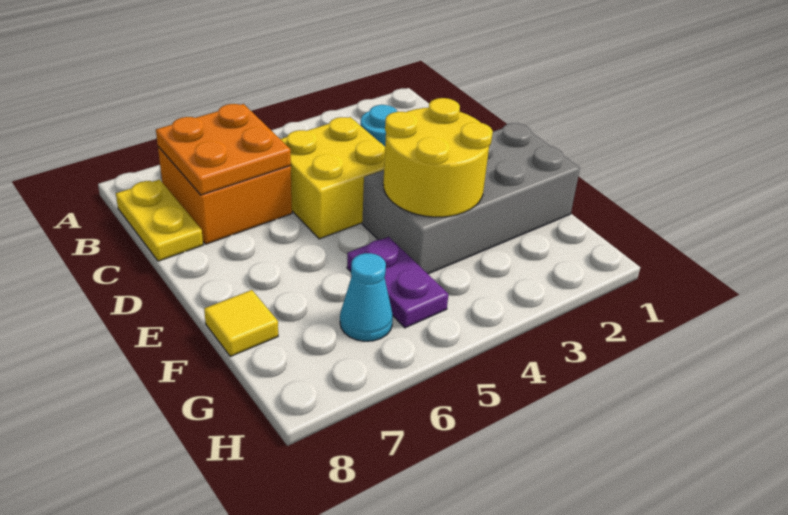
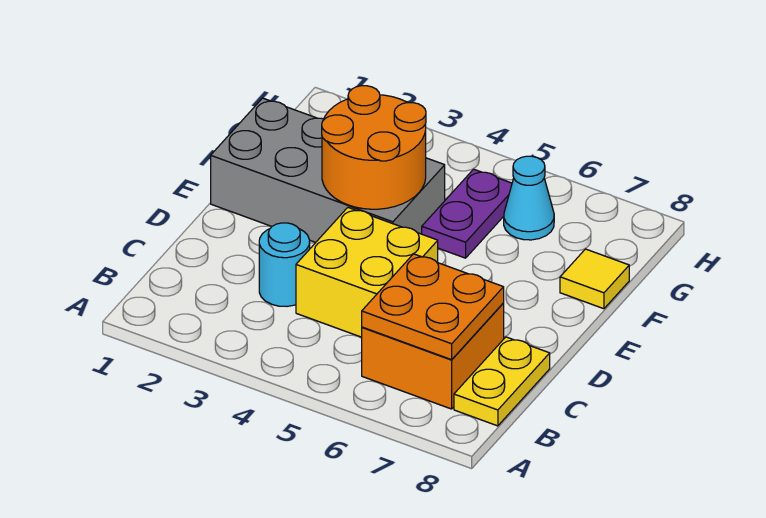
yellow 2x2 round brick [383,98,493,217] -> orange 2x2 round brick [322,86,426,209]

